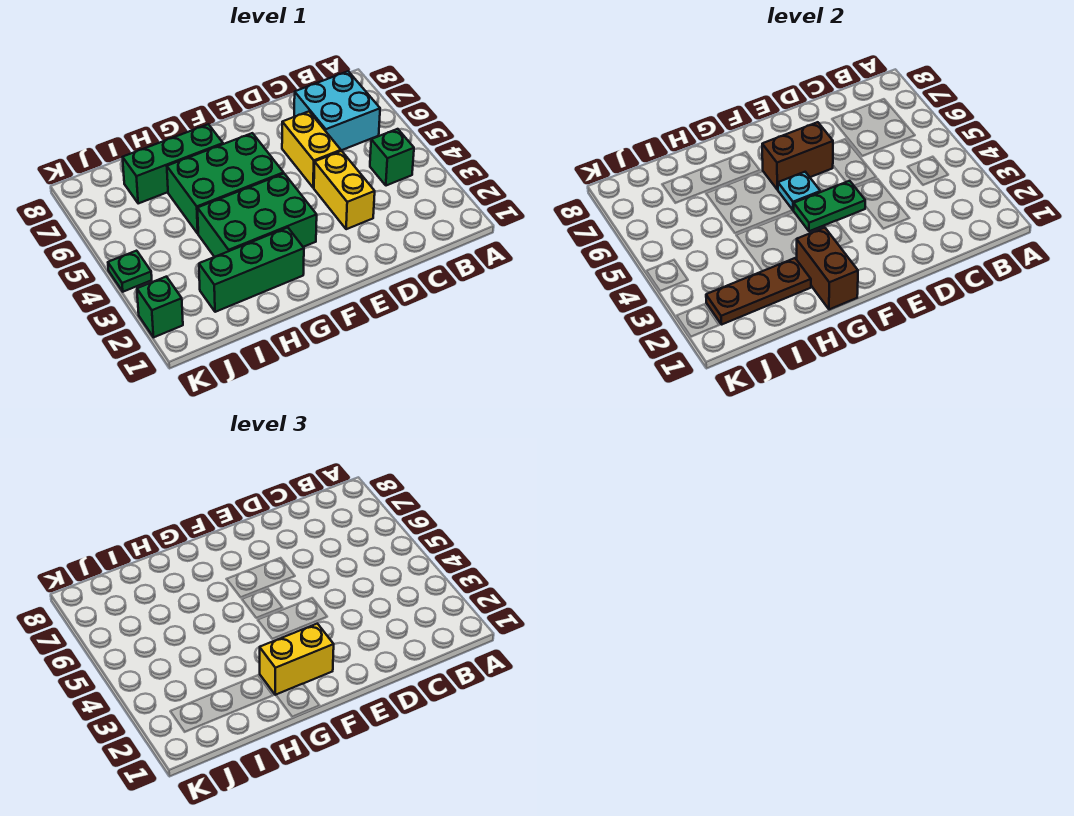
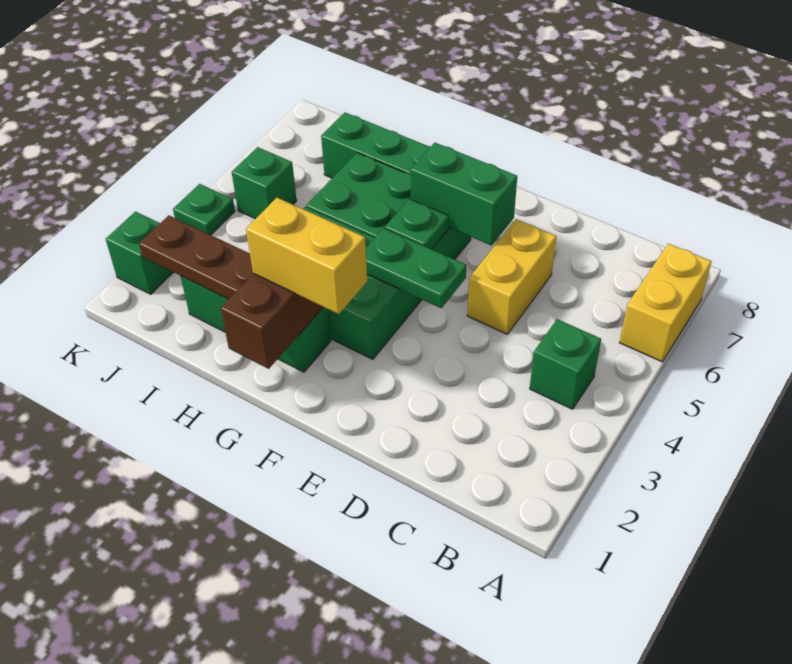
cyan 2x2 brick [294,71,380,150] -> none
yellow 1x2 brick [314,151,375,229] -> yellow 1x2 brick moved to [619,244,712,362]
brown 1x2 brick [762,122,833,190] -> green 1x2 brick [410,143,517,246]
cyan 1x1 plate [778,172,820,211] -> green 1x1 plate [385,199,449,249]
none -> green 1x1 brick [232,147,297,219]

